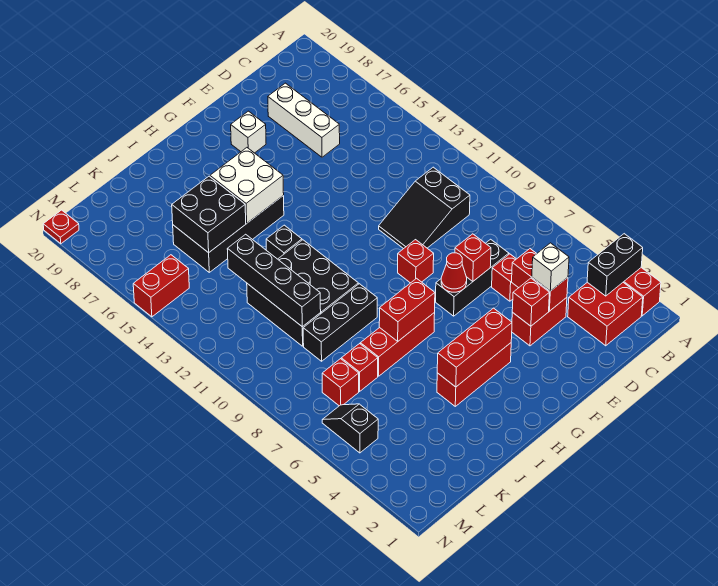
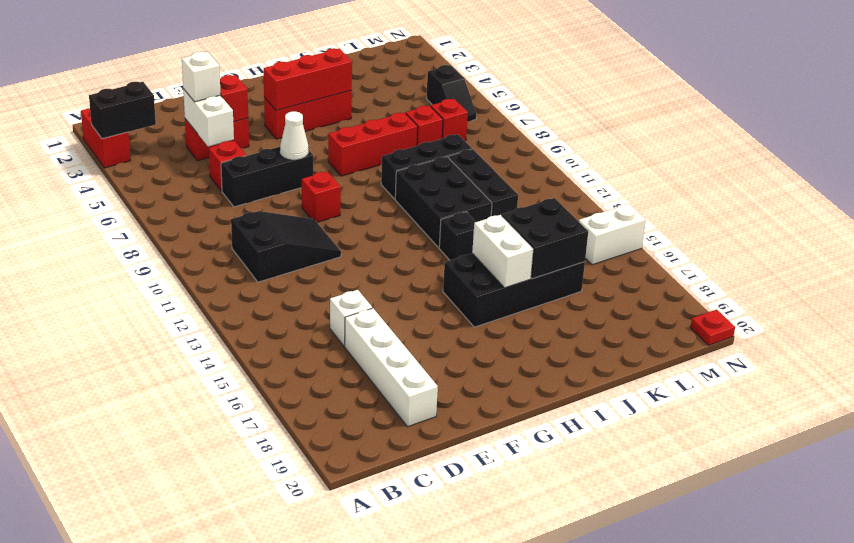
red 2x2 brick [568,282,643,346] -> none
red 1x2 brick [512,249,568,311] -> white 1x2 brick [183,89,234,147]
white 1x3 brick [268,83,340,157] -> white 1x4 brick [345,308,438,427]
red 1x1 brick [455,234,491,281] -> none
red 1x1 cone [441,253,467,292] -> white 1x1 cone [280,111,308,159]
white 1x1 brick [231,111,266,153] -> white 1x1 brick moved to [330,290,372,346]
red 1x2 brick [379,278,435,341] -> none
white 2x2 brick [210,148,284,223] -> white 1x2 brick [472,215,534,288]
black 1x4 brick [227,234,321,327] -> none
red 1x2 brick [133,255,189,317] -> white 1x2 brick [579,204,646,265]

